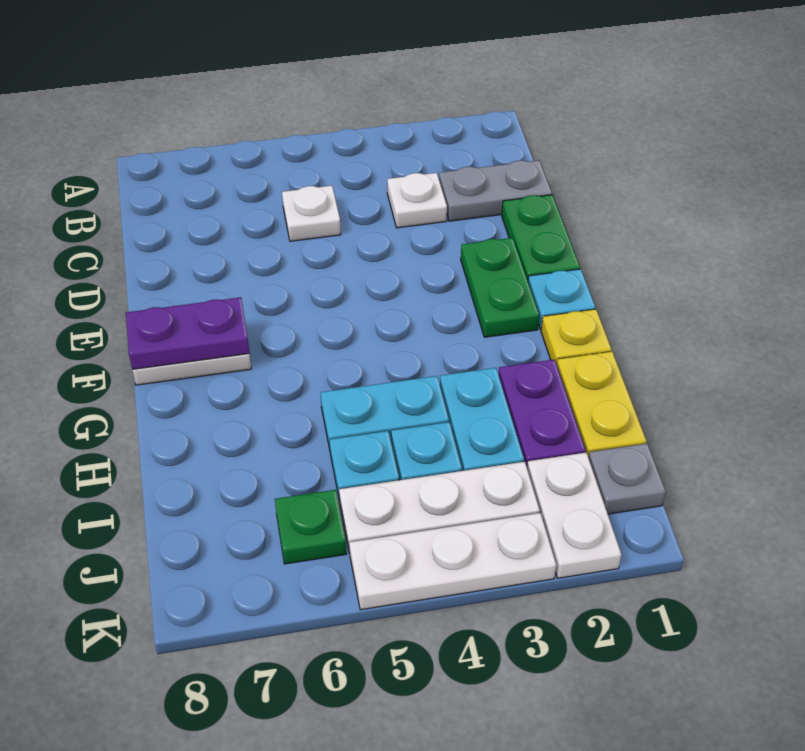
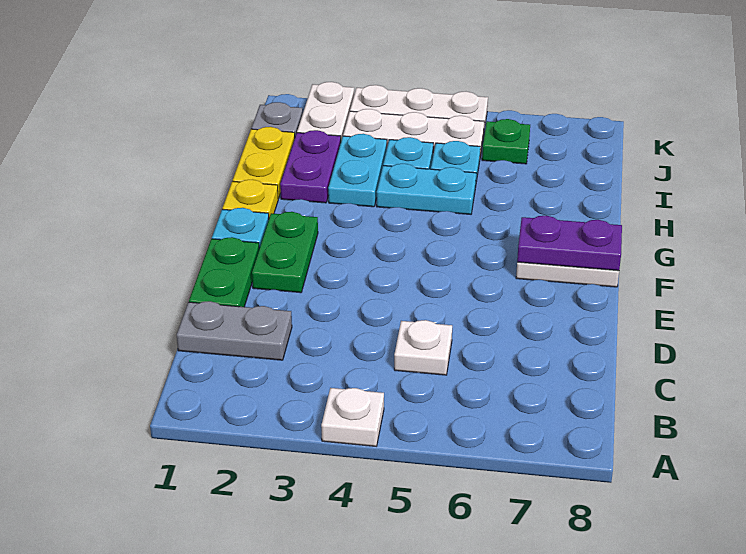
white 1x1 plate [387,173,447,228] -> white 1x1 plate moved to [321,388,384,446]

